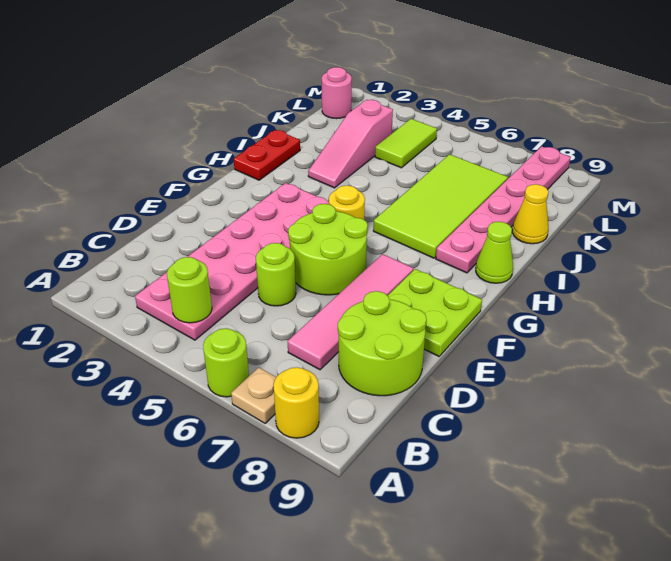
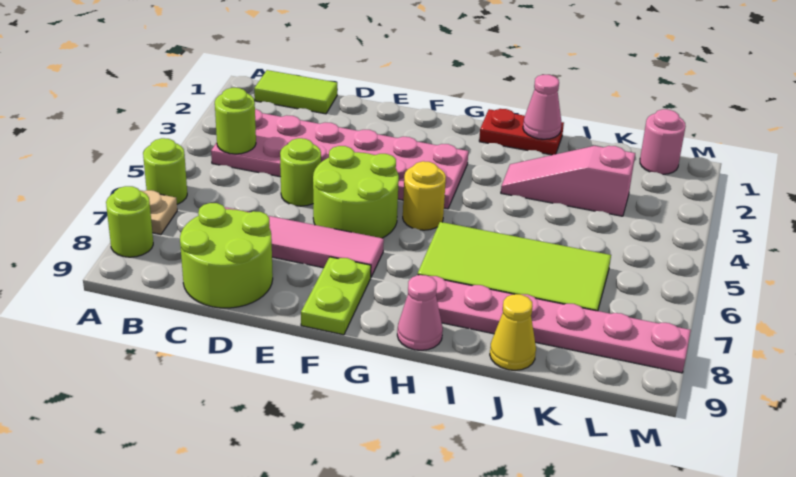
yellow 1x1 round brick [274,367,319,438] -> lime 1x1 round brick [106,186,153,257]
lime 2x2 plate [388,269,482,356] -> lime 1x2 plate [301,257,371,335]
lime 1x1 cone [476,222,513,283] -> pink 1x1 cone [397,275,443,350]
none -> pink 1x1 cone [523,75,561,139]
lime 1x2 tile [375,119,437,168] -> lime 1x2 tile moved to [254,70,337,114]

